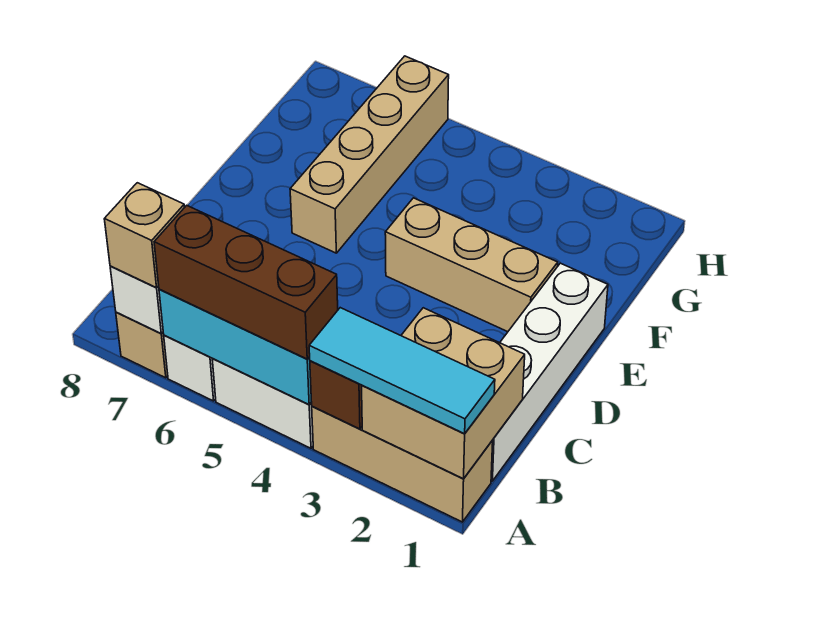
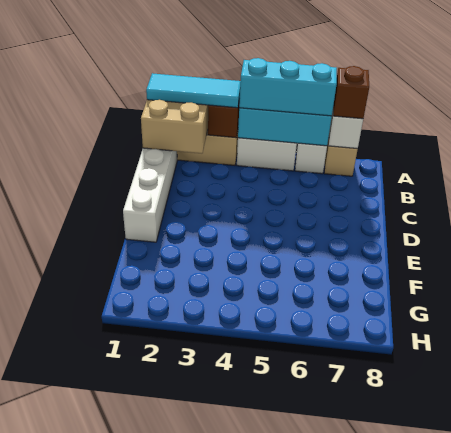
brown 1x3 brick [154,205,338,359] -> cyan 1x3 brick [239,58,337,116]
tan 1x1 brick [104,183,184,288] -> brown 1x1 brick [333,66,369,119]
tan 1x3 brick [385,198,558,332] -> none
tan 1x4 brick [290,56,449,253] -> none

